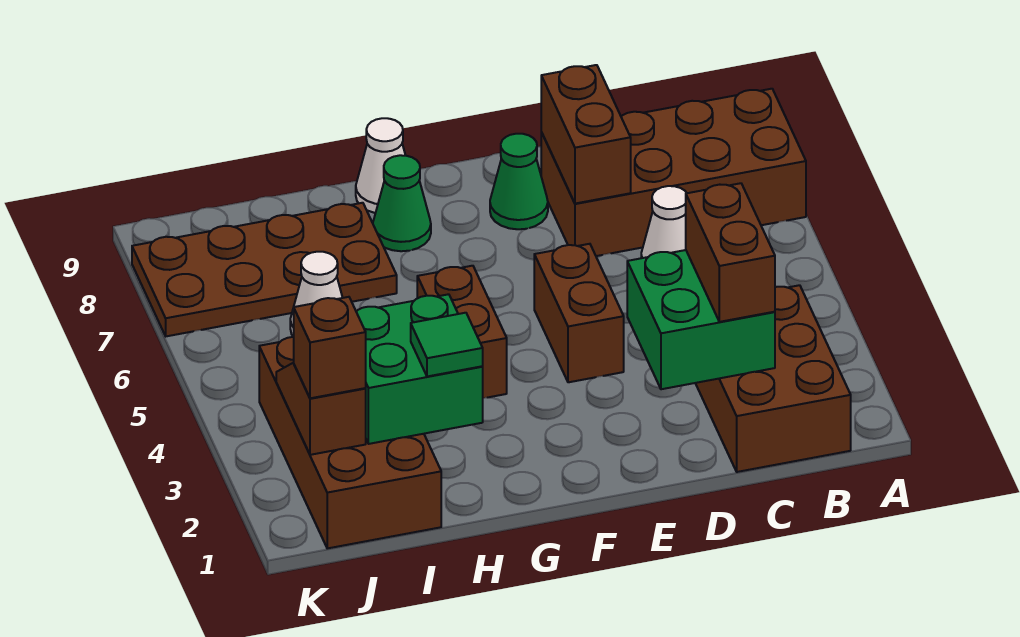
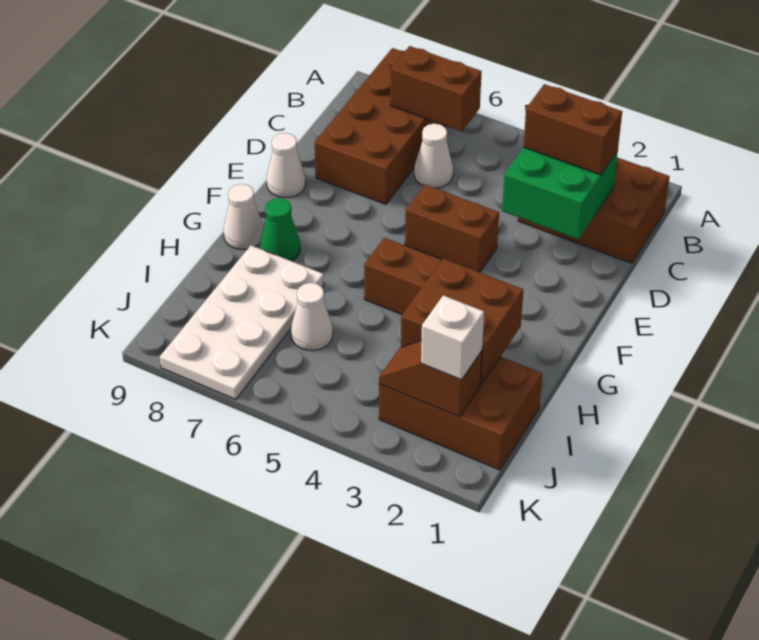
brown 1x2 brick [541,65,631,204] -> brown 1x2 brick moved to [391,46,482,131]
green 1x1 cone [490,134,548,229] -> none
none -> white 1x1 cone [266,133,306,197]
green 2x2 brick [356,294,483,444] -> brown 2x2 brick [401,259,523,385]
green 1x1 tile [411,313,483,376] -> none
brown 2x4 plate [132,203,397,336] -> white 2x4 plate [160,245,324,400]
brown 2x4 brick [259,337,441,548] -> brown 2x3 brick [379,357,542,470]
brown 1x1 brick [294,297,366,398] -> white 1x1 brick [421,295,484,380]

